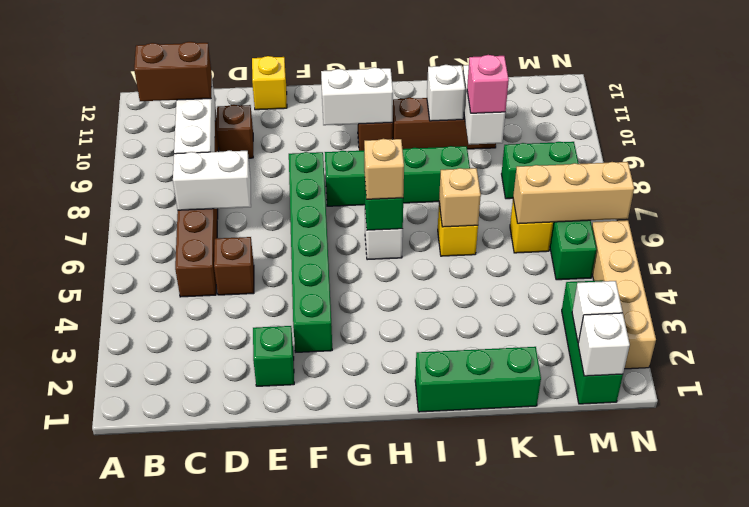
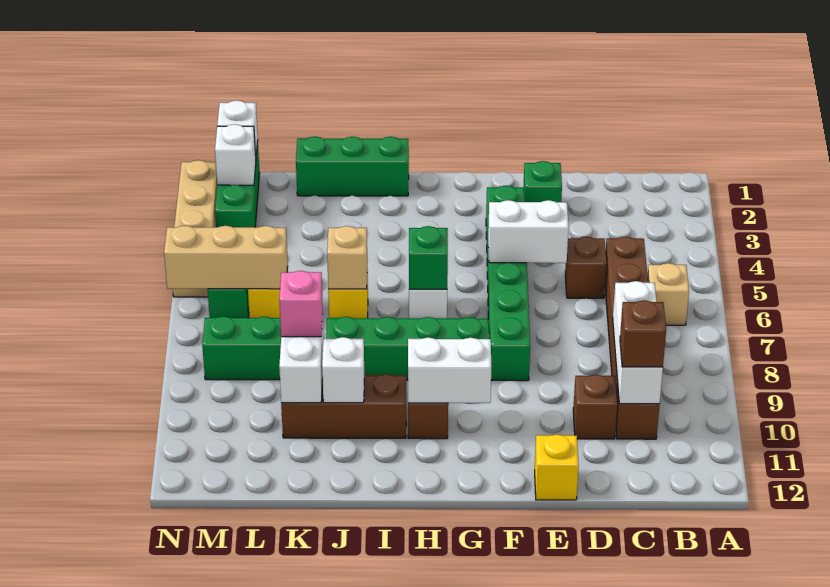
brown 1x2 brick [134,42,212,101] -> brown 1x1 brick [620,300,666,367]
white 1x2 brick [173,150,251,210] -> white 1x2 brick moved to [488,200,569,263]
tan 1x1 brick [364,139,404,199] -> tan 1x1 brick moved to [648,263,689,325]

